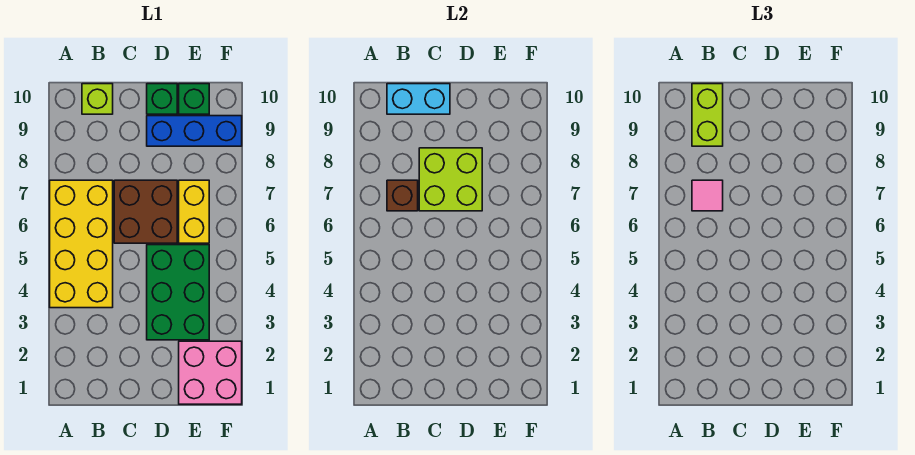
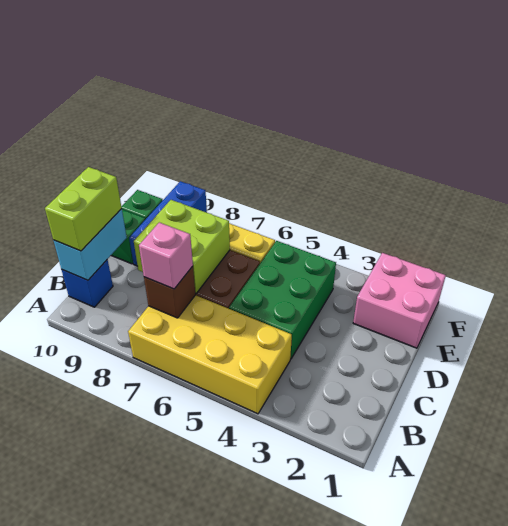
pink 1x1 tile [692,180,723,211] -> pink 1x1 brick [139,222,193,289]
lime 1x2 brick [692,84,723,146] -> lime 1x2 brick turned to [45,167,122,251]
lime 1x1 brick [82,84,113,114] -> blue 1x1 brick [62,260,113,307]
green 2x3 brick [147,245,209,340] -> green 2x3 brick turned to [229,241,336,359]

